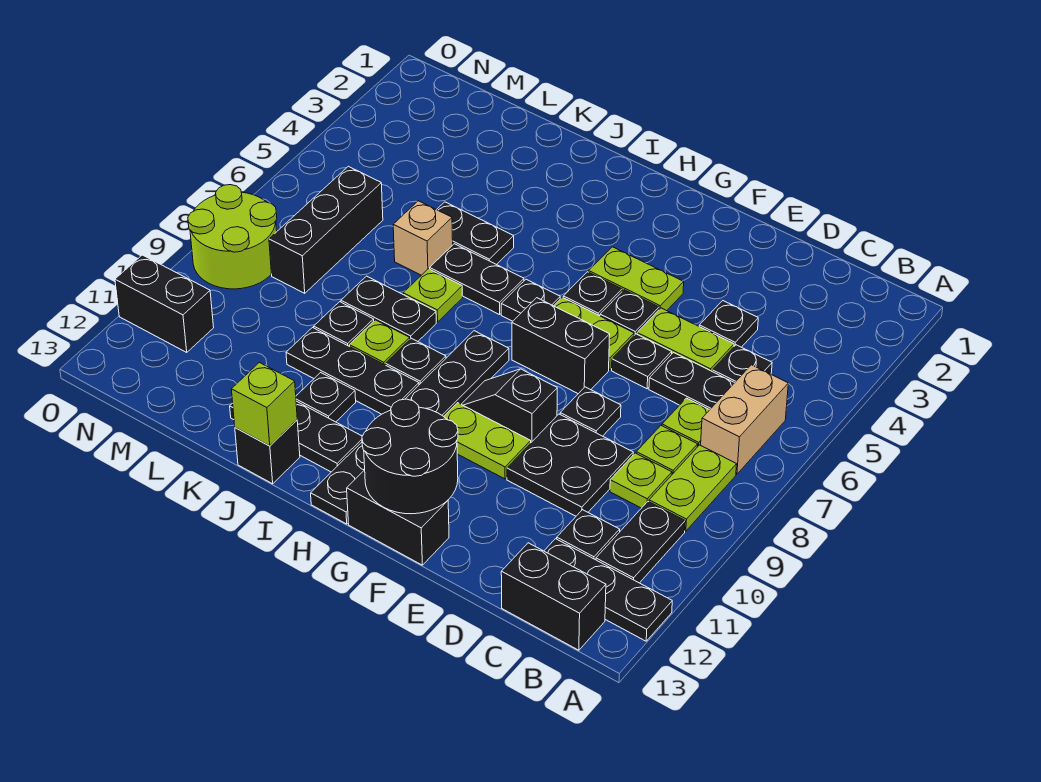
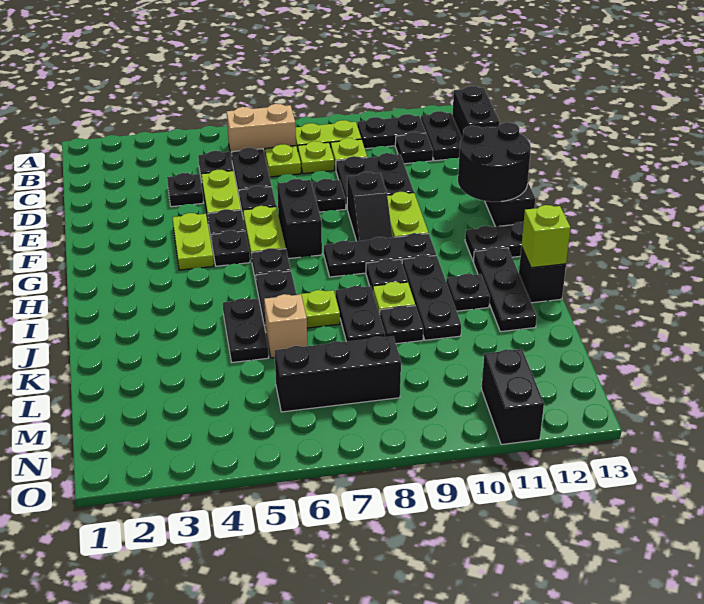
black 1x3 plate [544,539,672,641] -> black 1x2 plate [421,111,462,161]
lime 2x2 round brick [188,185,277,289] -> none

